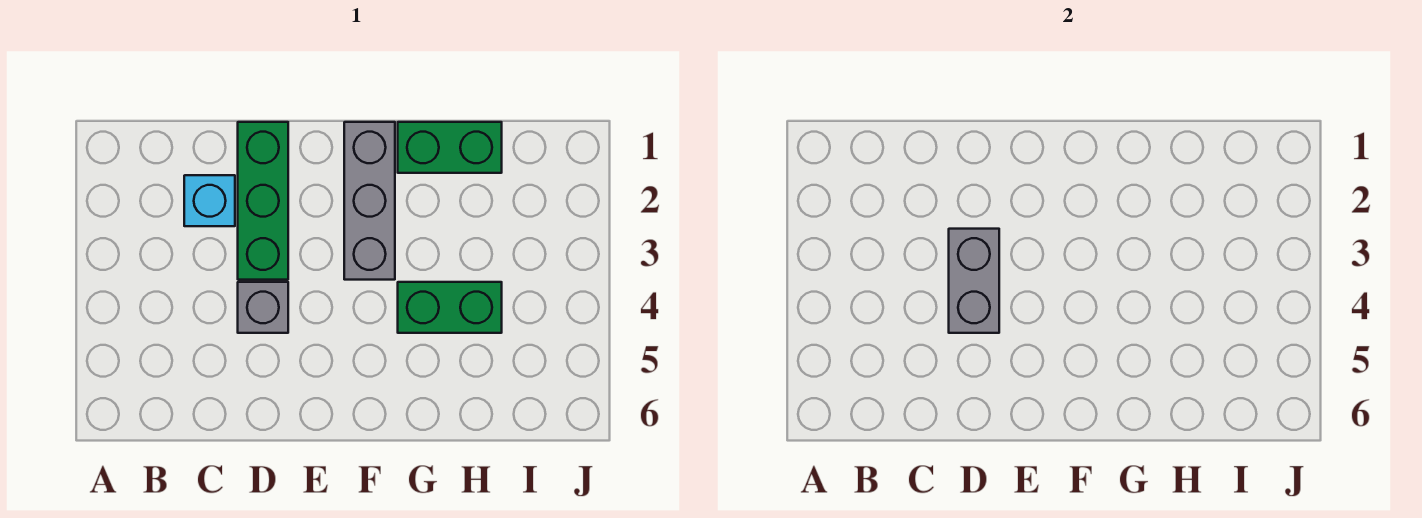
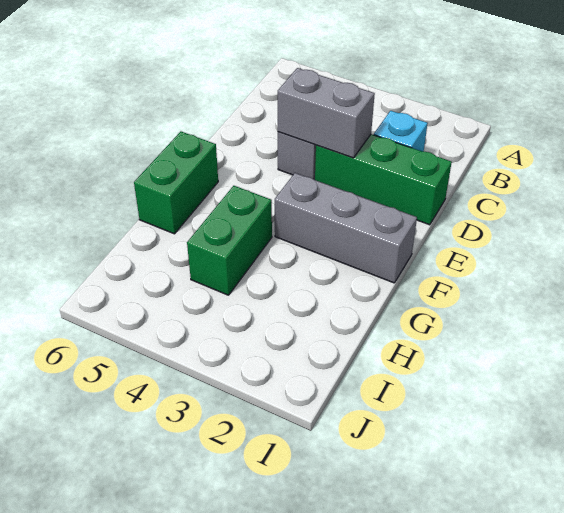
green 1x2 brick [398,122,502,173] -> green 1x2 brick moved to [134,132,218,234]

